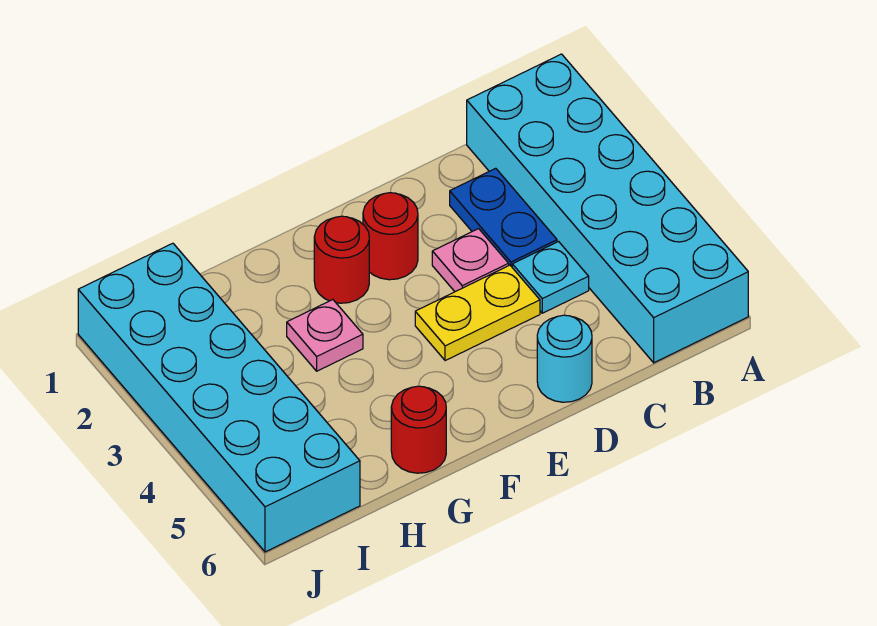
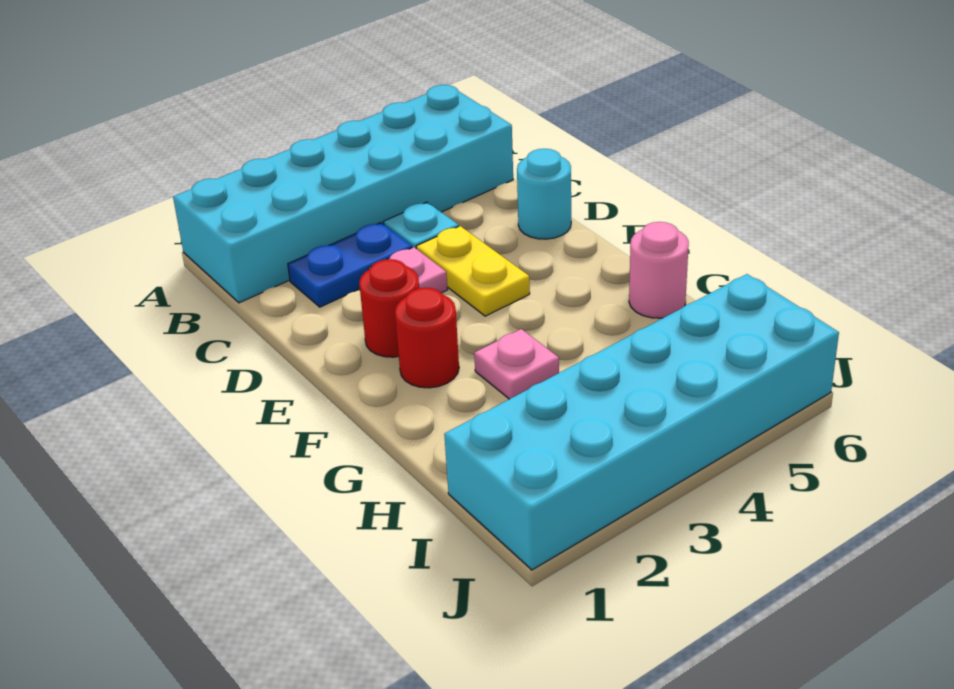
red 1x1 round brick [391,386,446,473] -> pink 1x1 round brick [629,222,689,318]

